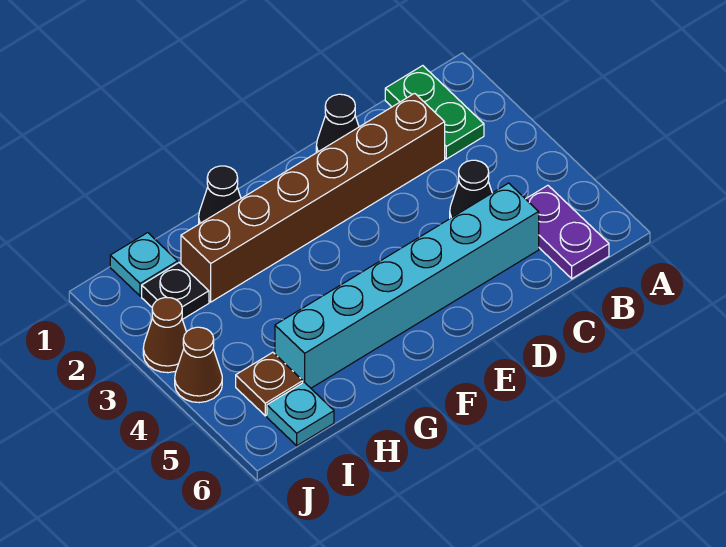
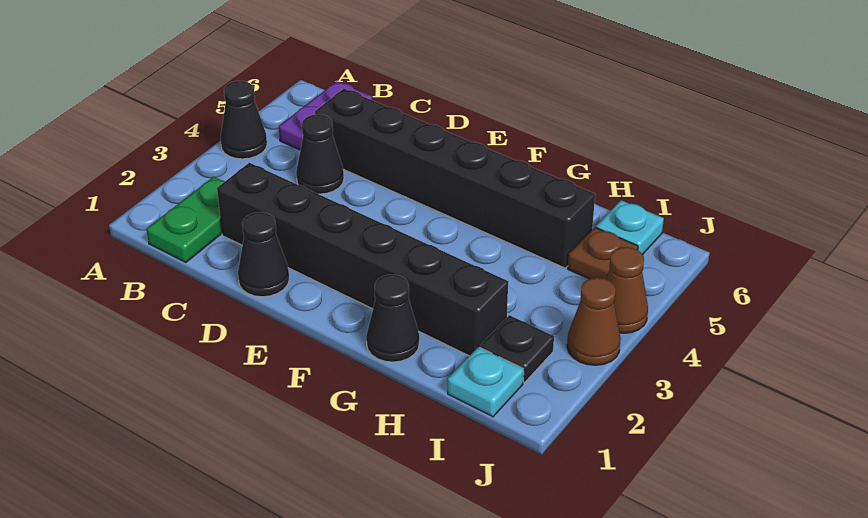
none -> black 1x1 cone [220,81,267,159]
brown 1x6 brick [181,93,445,302] -> black 1x6 brick [217,163,508,356]
cyan 1x6 brick [275,183,539,388] -> black 1x6 brick [315,89,595,268]

